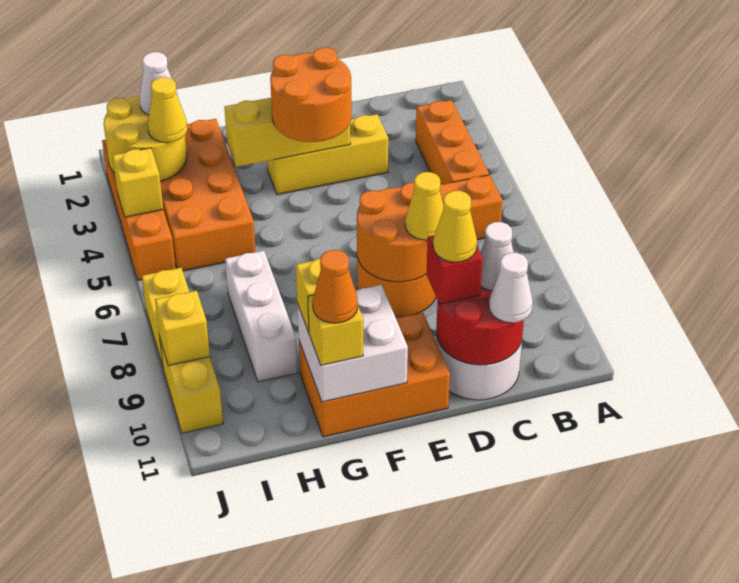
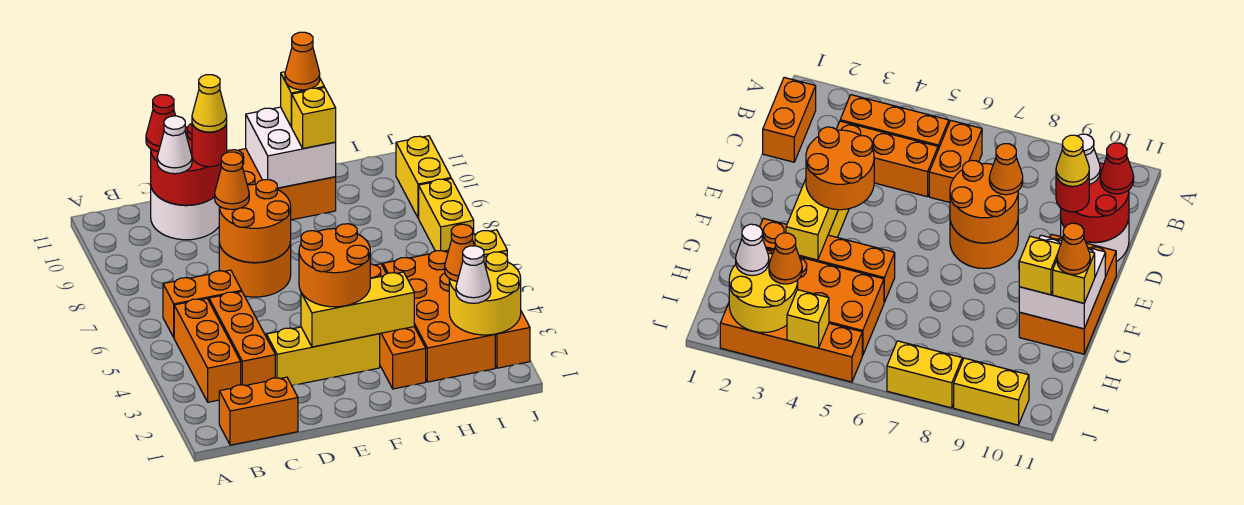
none -> orange 1x2 brick [219,377,298,445]
none -> orange 1x3 brick [209,292,275,385]
white 1x1 cone [489,253,533,323] -> red 1x1 cone [146,95,175,152]
yellow 1x1 cone [405,172,443,240] -> orange 1x1 cone [215,152,249,210]
red 1x1 brick [426,236,483,304] -> red 1x1 round brick [192,123,227,167]
none -> orange 1x4 brick [370,264,426,389]
white 1x3 brick [225,251,298,382] -> none
yellow 1x1 cone [148,77,187,143] -> orange 1x1 cone [445,224,474,281]
yellow 1x1 brick [155,291,210,366] -> none

